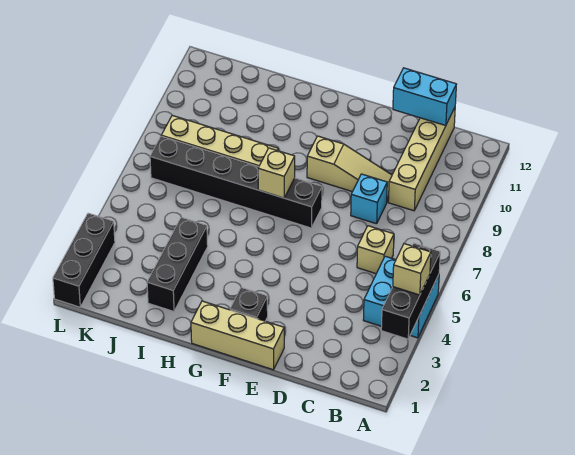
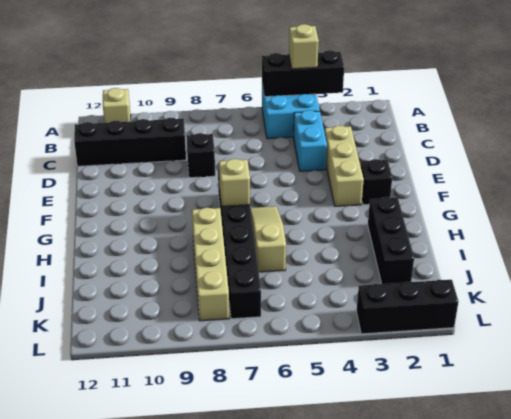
tan 1x1 brick [357,226,394,273] -> tan 1x1 brick moved to [103,88,131,123]
tan 1x4 brick [388,108,455,211] -> black 1x4 brick [74,118,186,166]
cyan 1x2 brick [393,68,456,126] -> cyan 1x2 brick moved to [293,110,327,171]
cyan 1x1 brick [351,174,387,224] -> black 1x1 brick [186,133,215,178]
tan 1x3 slope [307,136,392,201] -> tan 1x3 slope moved to [250,206,286,272]
tan 1x3 brick [191,301,284,370] -> tan 1x3 brick moved to [325,125,364,206]
black 1x3 brick [147,217,208,311] -> black 1x3 brick turned to [368,197,414,284]

